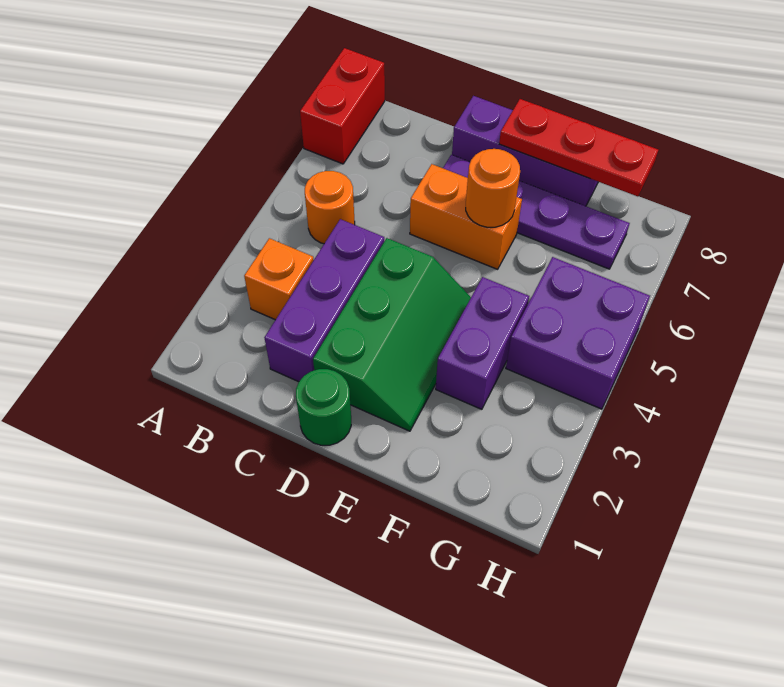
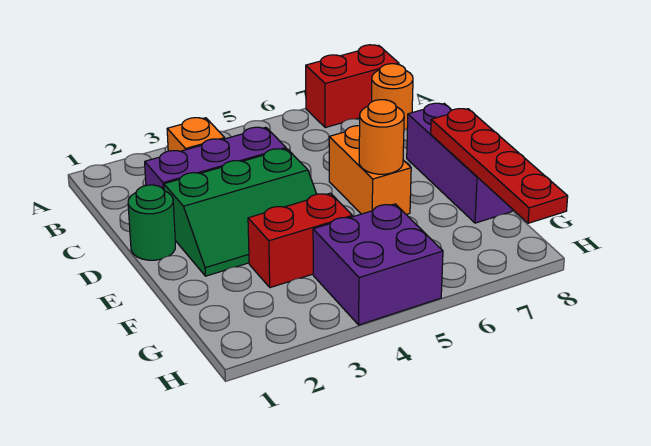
orange 1x1 round brick [305,171,355,244] -> orange 1x1 round brick moved to [372,64,413,130]
purple 1x4 plate [443,155,630,269] -> none
red 1x3 plate [499,99,658,196] -> red 1x4 plate [431,109,568,223]
purple 1x2 brick [436,277,529,409] -> red 1x2 brick [248,193,352,288]

